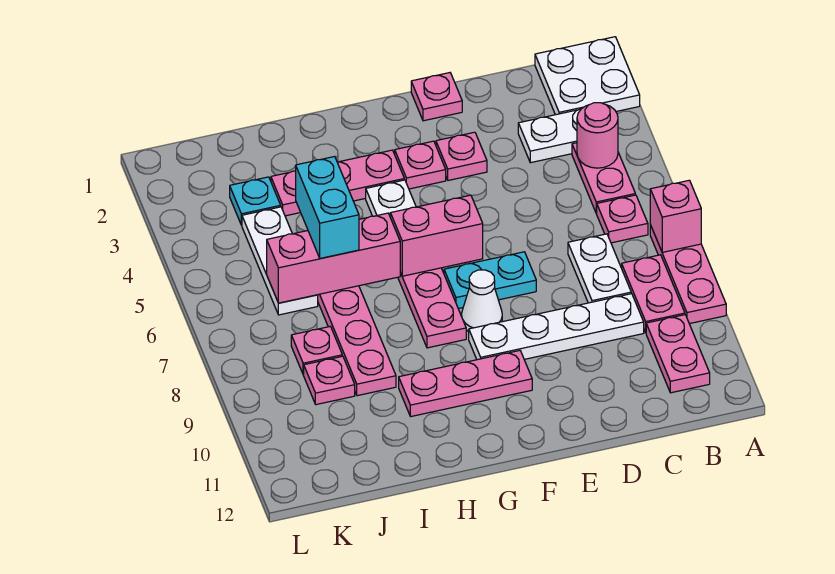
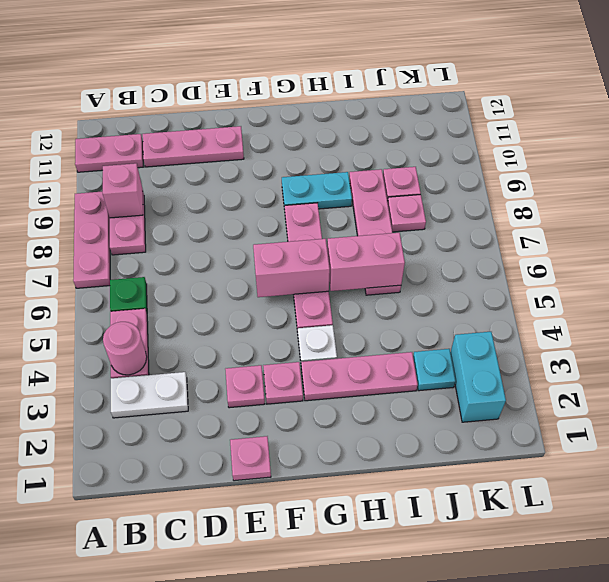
white 2x2 plate [535,37,640,115] -> none
pink 1x1 brick [650,180,701,252] -> pink 1x1 brick moved to [103,163,143,218]
pink 1x1 plate [596,195,648,243] -> green 1x1 plate [110,277,147,312]
pink 1x2 plate [646,315,710,393] -> pink 1x2 plate turned to [75,134,143,172]
white 1x2 plate [568,234,631,303] -> none
white 1x4 plate [469,294,644,360] -> none
cyan 1x2 plate [444,252,536,309] -> cyan 1x2 plate moved to [282,172,352,209]
white 1x1 cone [461,270,502,332] -> none
pink 1x3 plate [399,351,532,417] -> pink 1x3 plate moved to [143,126,244,167]
pink 1x3 brick [267,213,400,303] -> pink 1x2 brick [327,233,405,291]
cyan 1x2 brick [296,157,359,258] -> cyan 1x2 brick moved to [450,332,506,422]
white 1x3 plate [242,207,318,315] -> none

